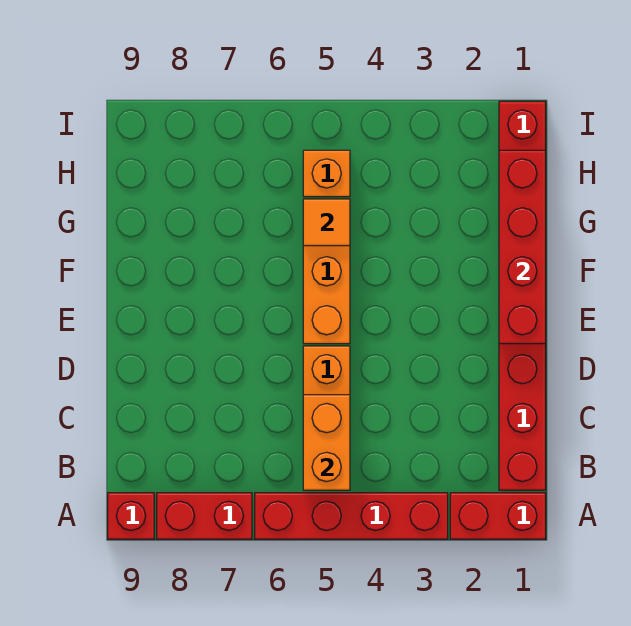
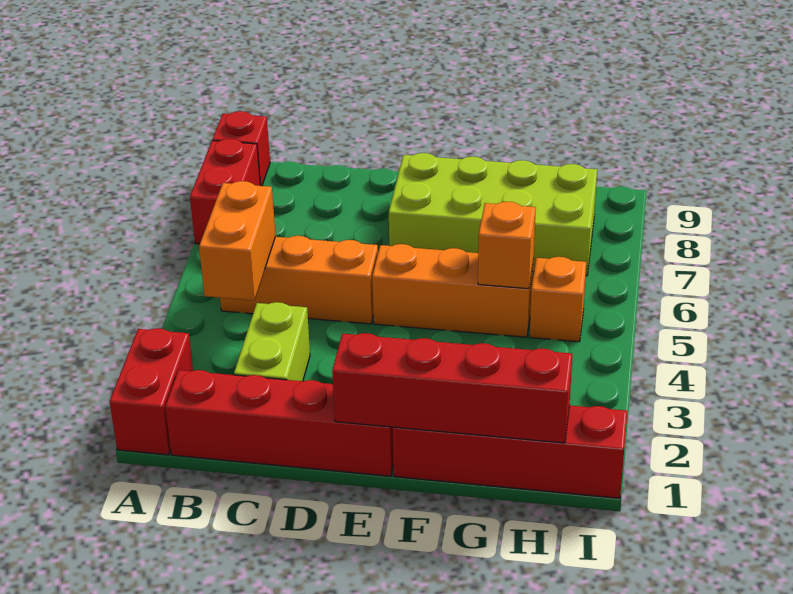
red 1x4 brick [255,493,448,539] -> none
orange 1x2 brick [303,395,350,490] -> orange 1x2 brick turned to [199,181,276,300]
none -> lime 1x2 brick [234,302,310,381]
none -> lime 2x4 brick [389,153,597,276]
orange 1x1 tile [303,199,350,246] -> orange 1x1 brick [478,202,536,289]

